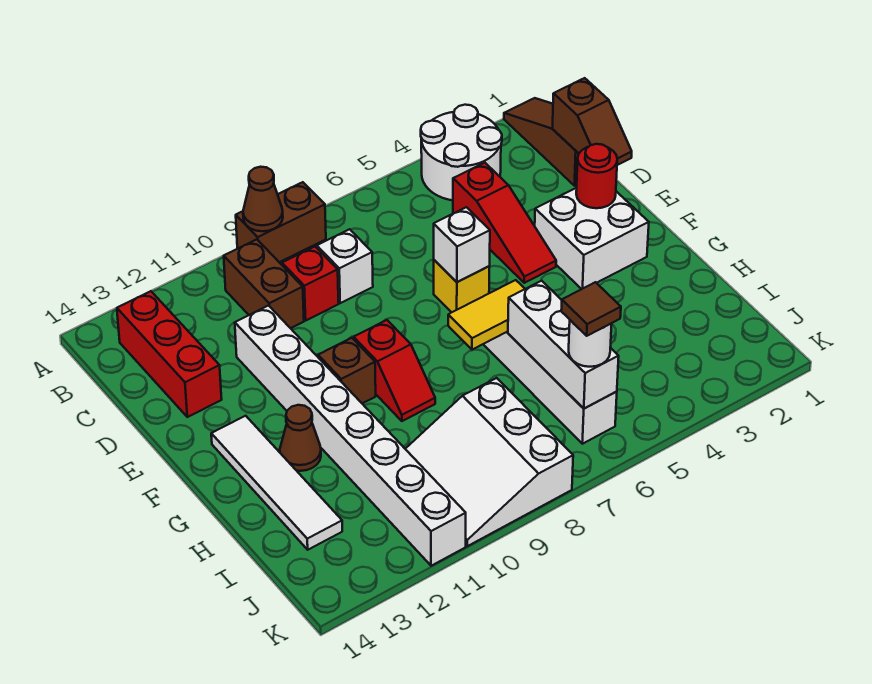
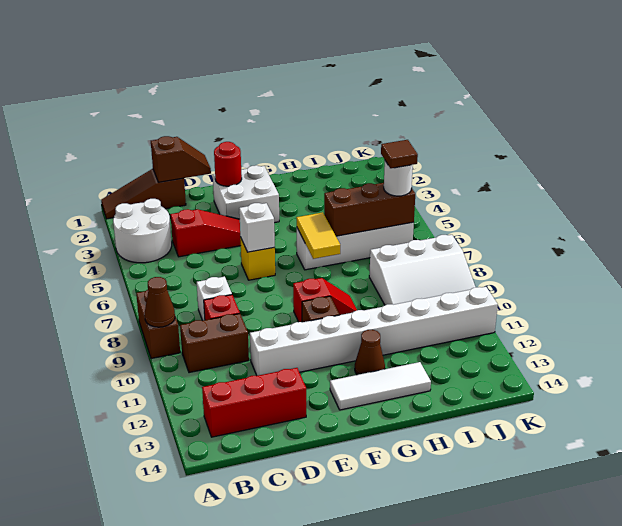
white 1x4 tile [211,416,342,550] -> white 1x3 tile [330,362,431,410]
white 1x3 brick [508,281,619,409] -> brown 1x3 brick [324,183,415,236]

